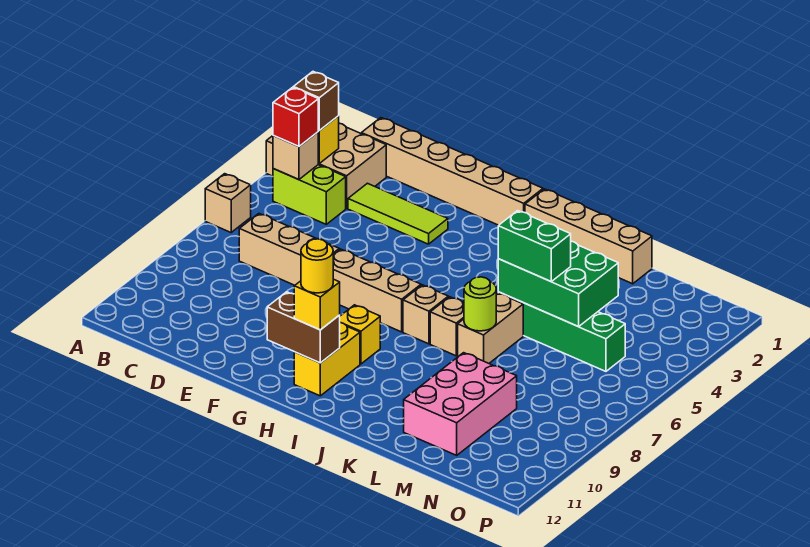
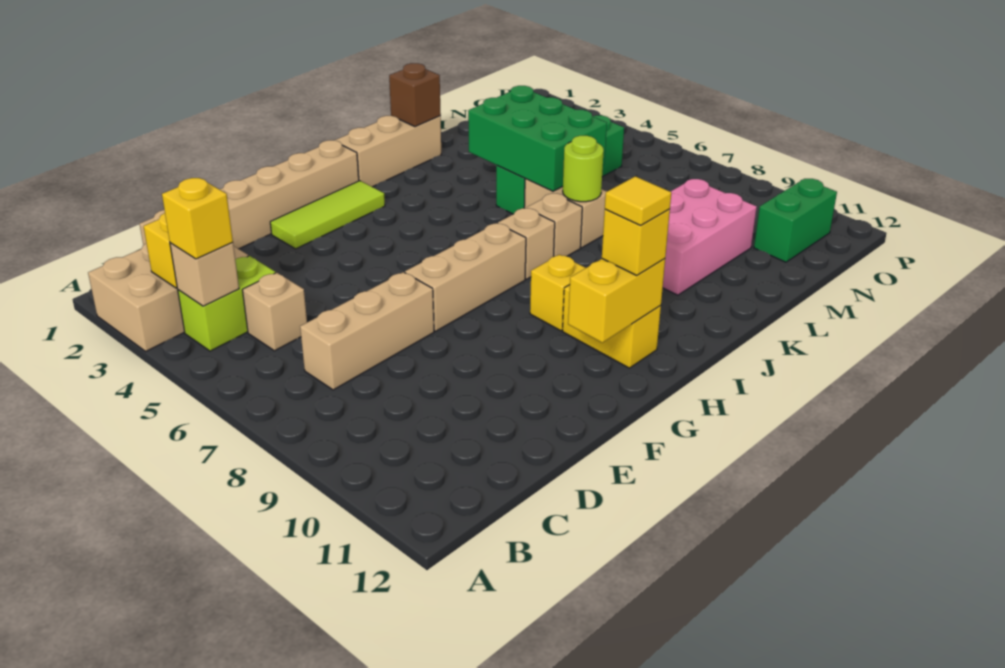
tan 1x1 brick [205,174,251,232] -> tan 1x1 brick moved to [243,273,307,351]
brown 1x1 brick [293,72,339,131] -> brown 1x1 brick moved to [389,63,441,127]
red 1x1 brick [273,87,319,146] -> yellow 1x1 brick [162,178,233,259]
lime 1x3 tile [348,183,448,244] -> lime 1x3 tile moved to [270,181,385,249]
brown 1x2 brick [267,292,340,363] -> yellow 1x2 brick [568,259,665,343]
yellow 1x1 round brick [301,239,333,293] -> yellow 1x1 tile [605,176,671,225]
tan 1x4 brick [525,189,652,284] -> tan 1x3 brick [335,116,441,187]
green 2x3 brick [498,241,618,327] -> green 2x3 brick turned to [468,86,607,191]
green 1x2 brick [498,211,571,281] -> green 1x2 brick moved to [754,179,837,262]
pink 2x3 brick [404,353,517,455] -> pink 2x3 brick turned to [663,179,757,295]

